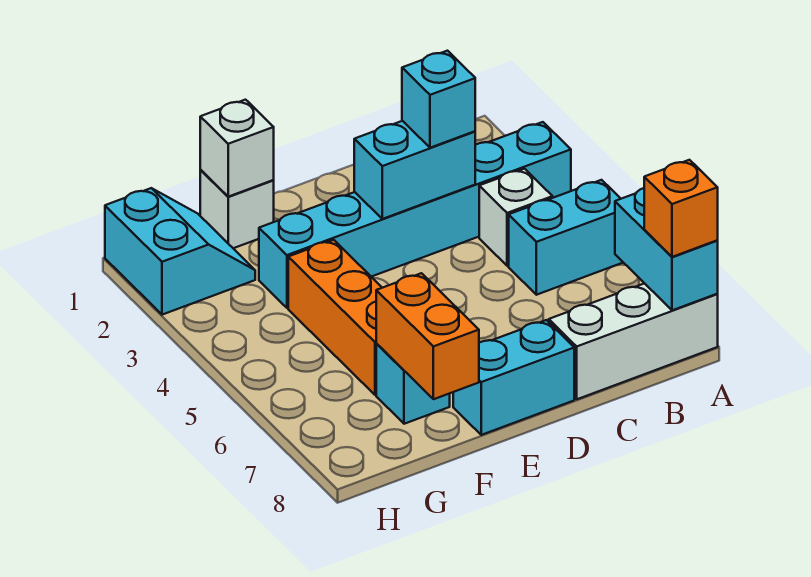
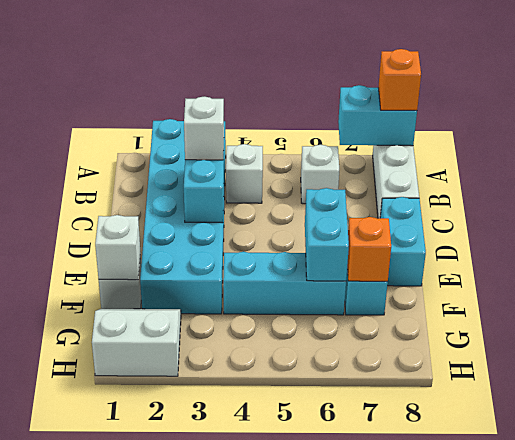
cyan 1x6 brick [259,122,571,308] -> cyan 2x6 brick [140,119,226,314]
cyan 1x2 brick [509,180,623,295] -> cyan 1x2 brick moved to [305,188,349,281]
none -> white 1x1 brick [301,145,339,204]
cyan 1x1 brick [402,51,475,148] -> white 1x1 brick [184,97,224,160]
orange 1x3 brick [288,240,382,395] -> cyan 1x3 brick [223,252,346,315]
orange 1x2 brick [376,273,479,399] -> orange 1x1 brick [347,217,391,281]
cyan 2x2 slope [105,188,255,315] -> white 2x2 slope [92,309,181,376]

